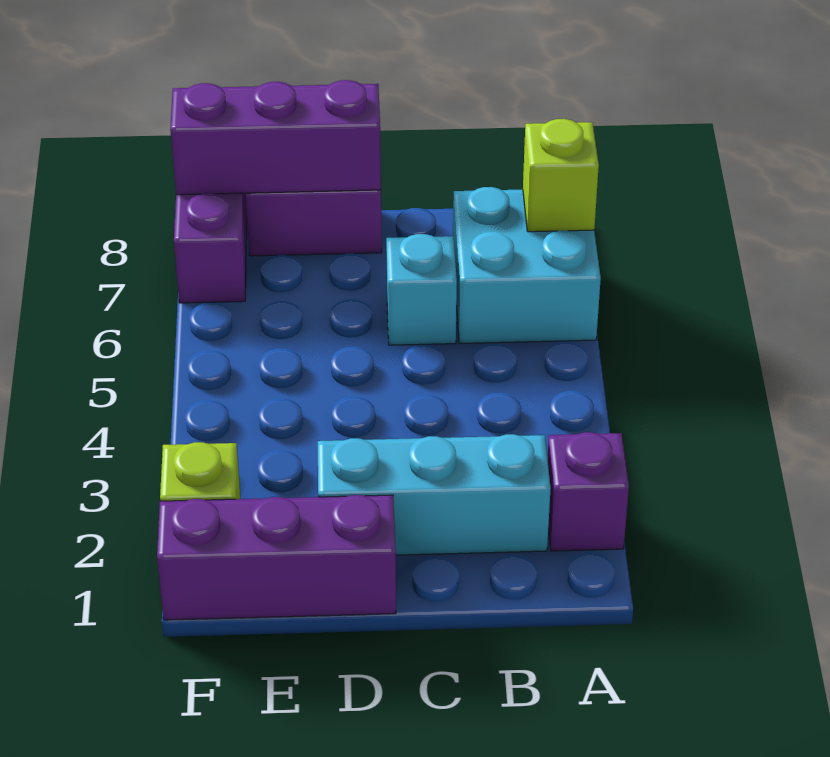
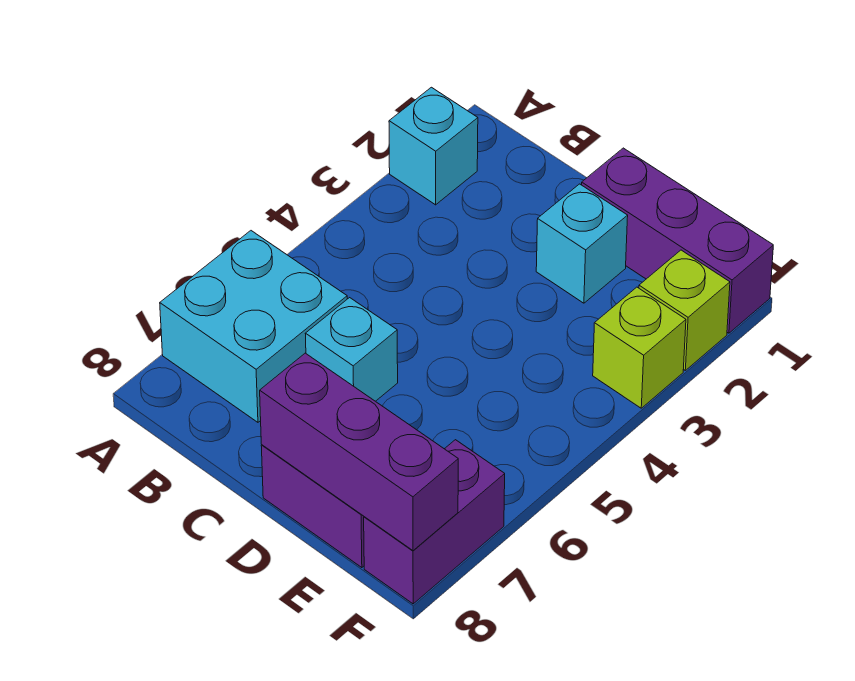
purple 1x1 brick [547,432,629,551] -> cyan 1x1 brick [389,87,478,205]
lime 1x1 brick [523,119,599,232] -> lime 1x1 brick moved to [593,287,686,408]
cyan 1x3 brick [318,434,551,555] -> cyan 1x1 brick [536,184,628,303]

